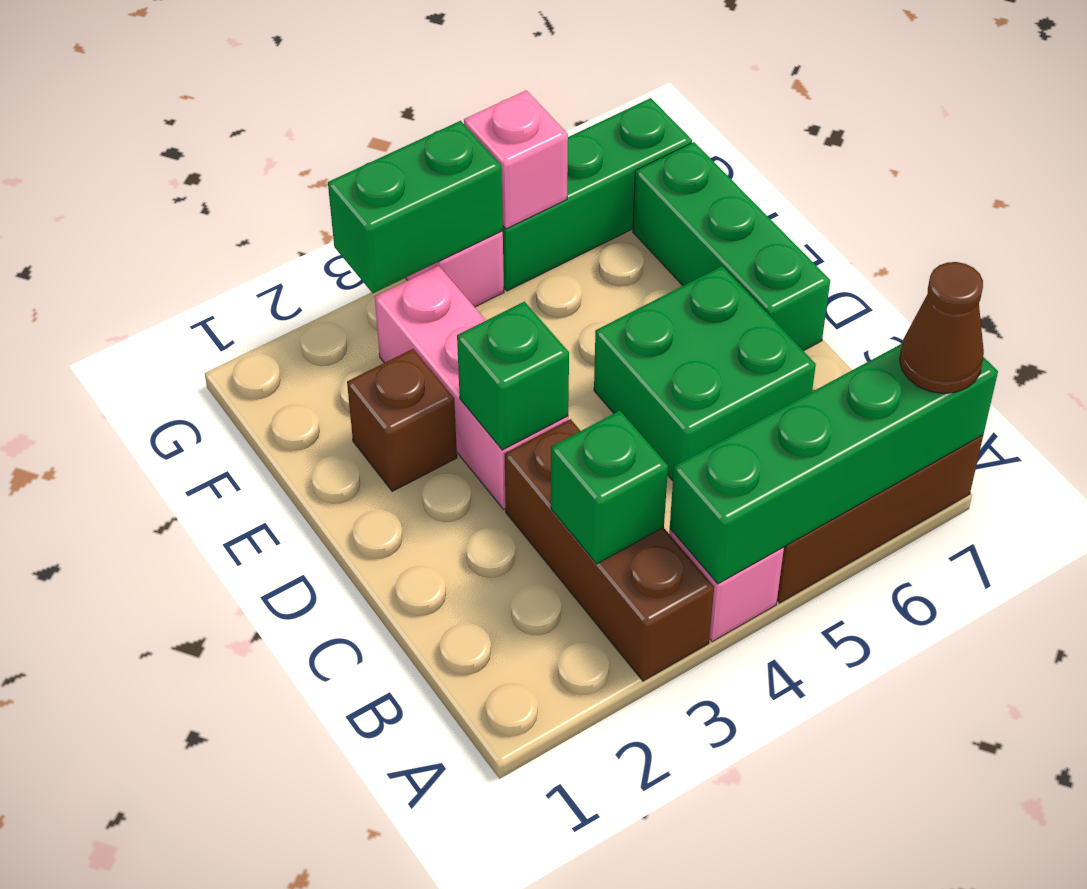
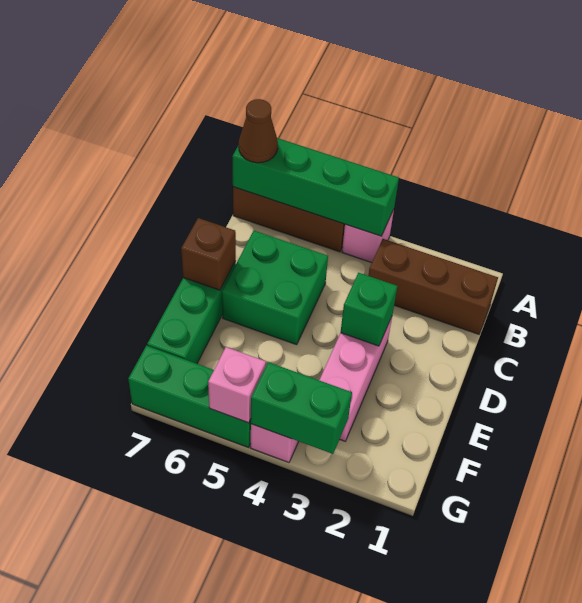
brown 1x3 brick [505,419,714,681] -> brown 1x3 brick turned to [368,239,498,334]
green 1x1 brick [551,411,668,564] -> none
brown 1x1 brick [347,349,457,491] -> brown 1x1 brick moved to [181,218,236,290]

